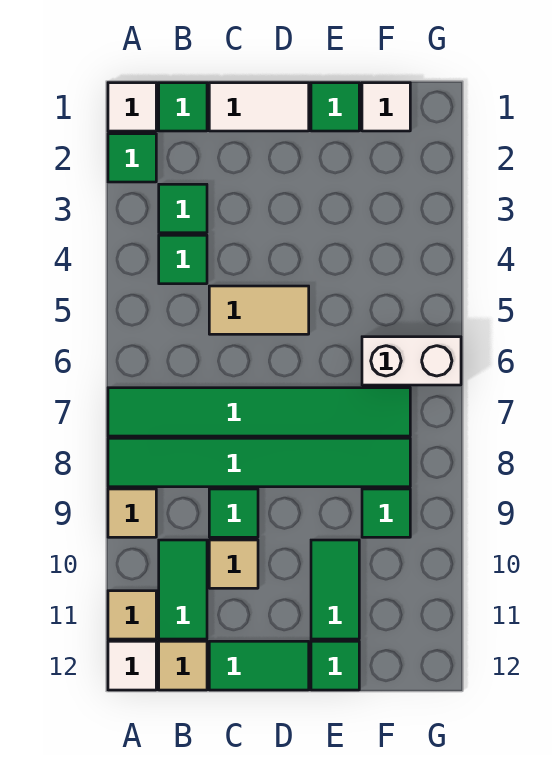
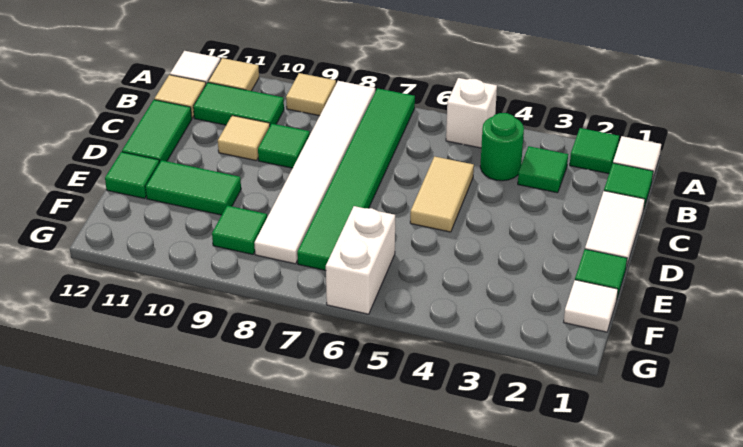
none -> white 1x1 brick [446,78,497,148]
green 1x6 tile [108,438,410,487] -> white 1x6 tile [254,81,375,264]
green 1x1 tile [159,235,207,284] -> green 1x1 round brick [480,113,524,181]

